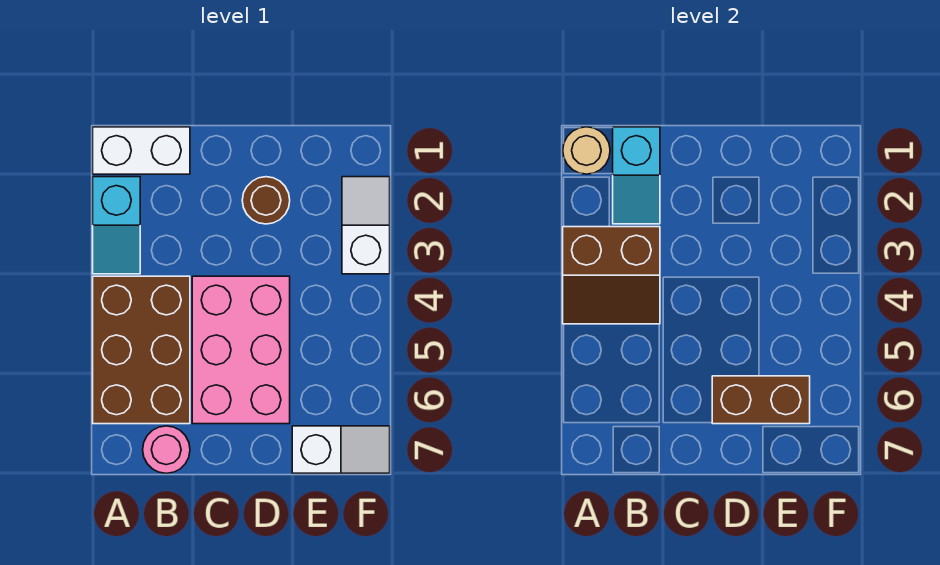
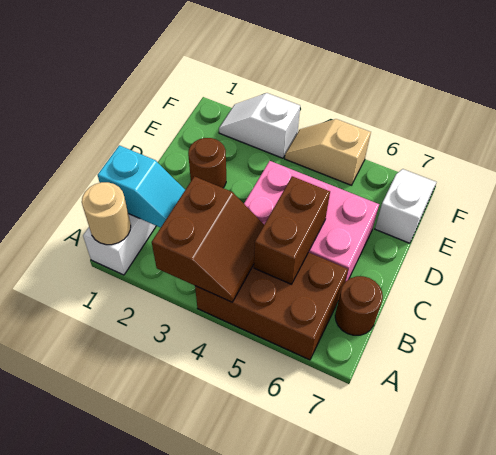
cyan 1x2 slope [93,177,140,274] -> none
pink 1x1 round brick [143,426,190,473] -> brown 1x1 round brick [335,276,383,335]
brown 1x2 brick [712,376,810,424] -> brown 1x2 brick moved to [254,176,330,284]
none -> tan 1x2 slope [285,119,371,185]

